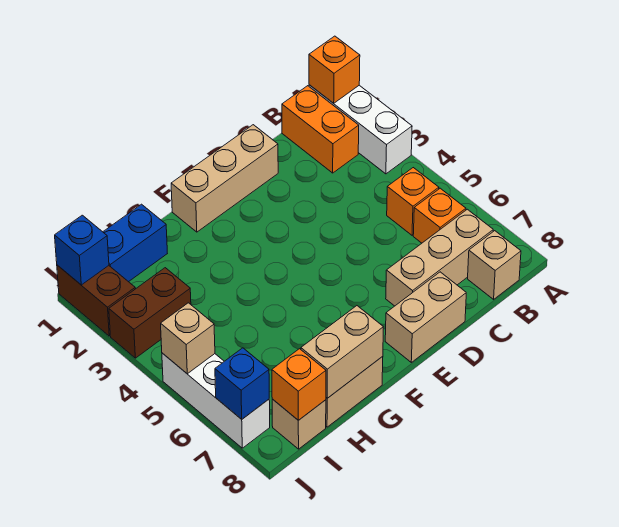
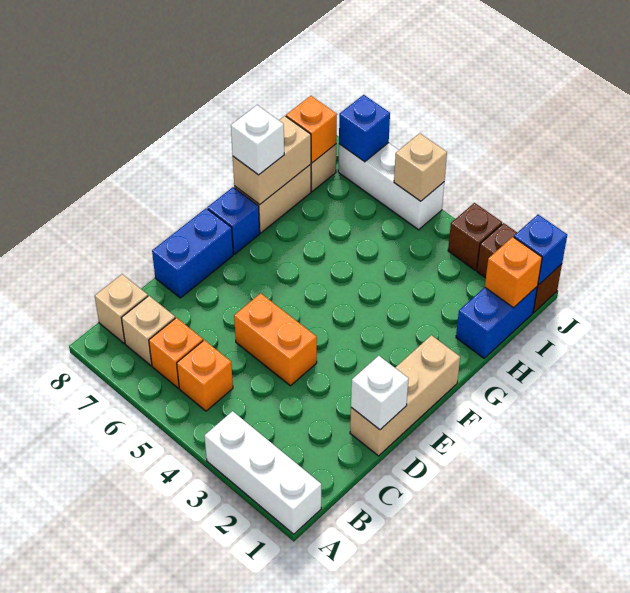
orange 1x1 brick [309,36,360,103] -> orange 1x1 brick moved to [485,237,542,308]
orange 1x2 brick [282,86,359,173] -> orange 1x2 brick moved to [234,293,317,386]
tan 1x3 brick [386,209,493,306] -> tan 1x1 brick [122,296,175,365]
none -> white 1x1 brick [351,356,408,430]
tan 1x2 brick [385,272,466,362] -> blue 1x2 brick [152,208,233,298]
none -> blue 1x1 brick [207,187,260,254]
none -> white 1x1 brick [231,105,284,175]
brown 1x2 brick [109,268,191,358] -> brown 1x1 brick [448,203,502,270]

